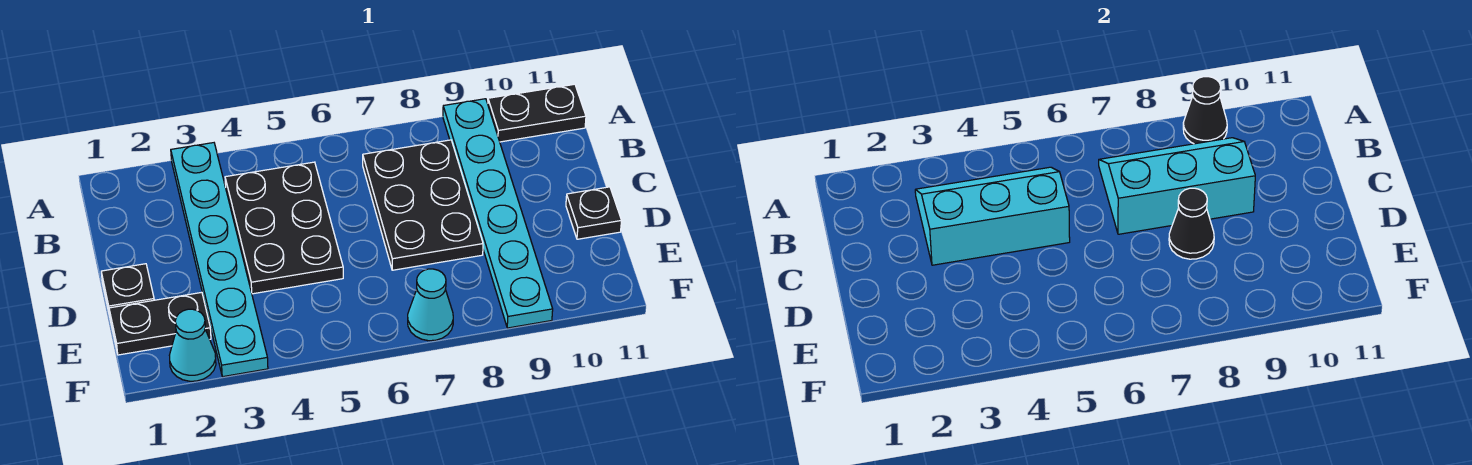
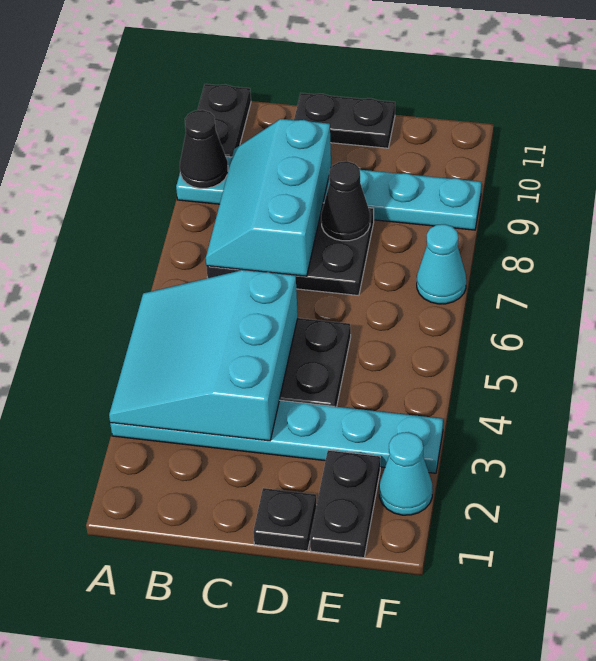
cyan 2x3 slope [915,167,1070,265] -> cyan 3x3 slope [109,270,298,441]
black 1x1 plate [566,187,621,239] -> black 1x2 plate [294,93,395,148]

